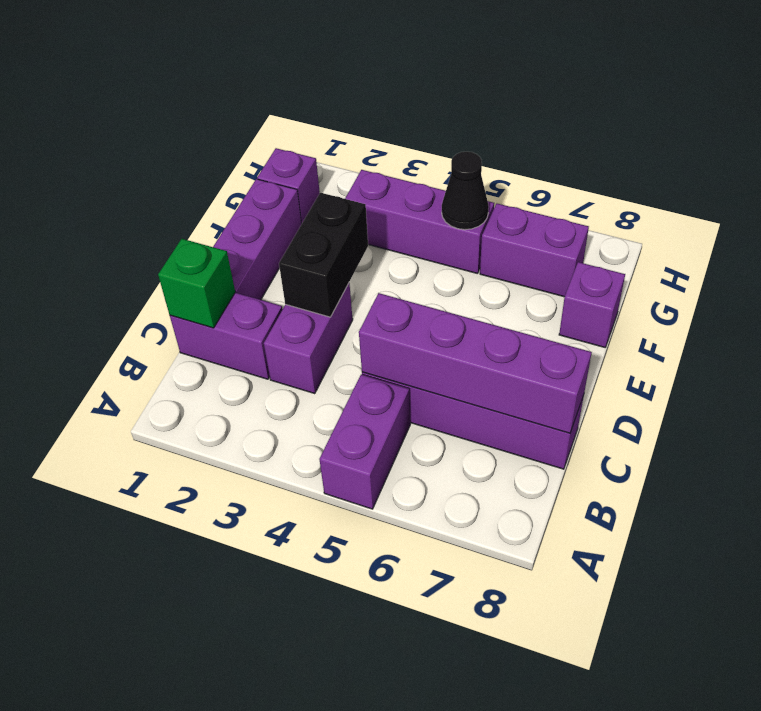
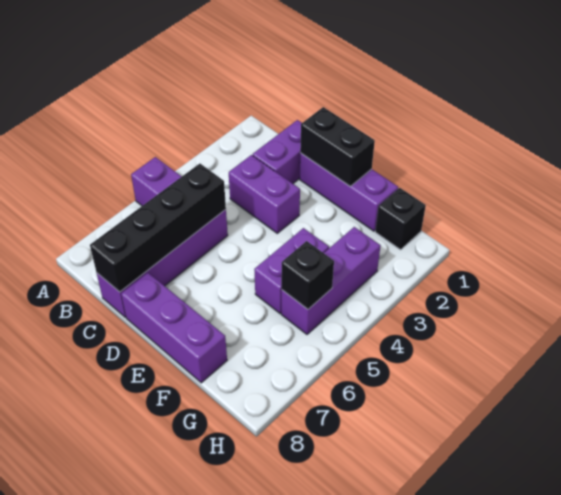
green 1x1 brick [158,239,235,328] -> none
purple 1x4 brick [359,293,592,433] -> black 1x4 brick [90,164,226,292]
black 1x2 brick [279,193,368,317] -> black 1x2 brick moved to [300,107,375,186]
purple 1x1 brick [559,262,625,347] -> purple 1x3 brick [121,273,227,383]
purple 1x1 brick [257,148,320,223] -> black 1x1 brick [375,188,426,250]
black 1x1 cone [442,152,489,230] -> black 1x1 brick [281,241,334,309]
purple 1x2 brick [480,204,589,297] -> purple 1x2 brick moved to [254,228,329,313]

